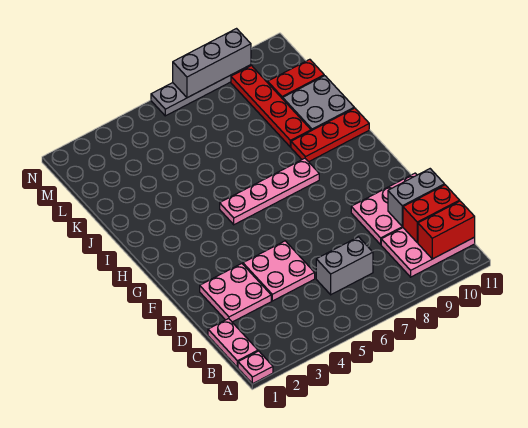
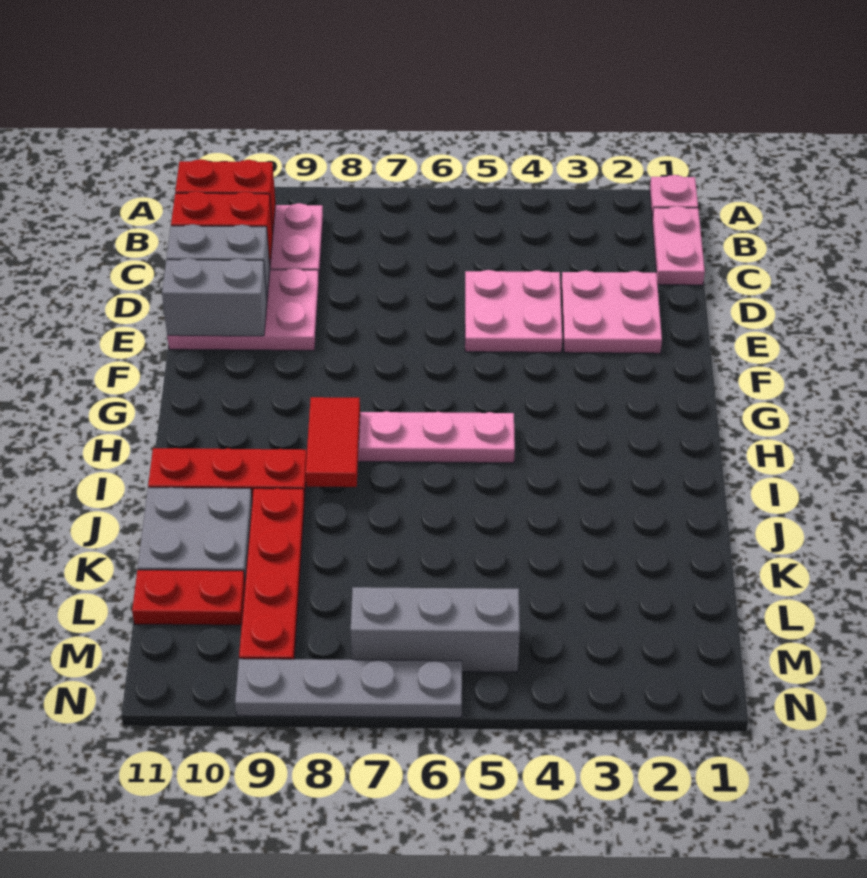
grey 1x2 brick [316,237,373,295] -> grey 1x2 brick moved to [162,258,267,336]
none -> red 1x2 tile [306,397,360,487]
grey 1x3 brick [173,29,251,98] -> grey 1x3 brick moved to [351,587,520,672]

